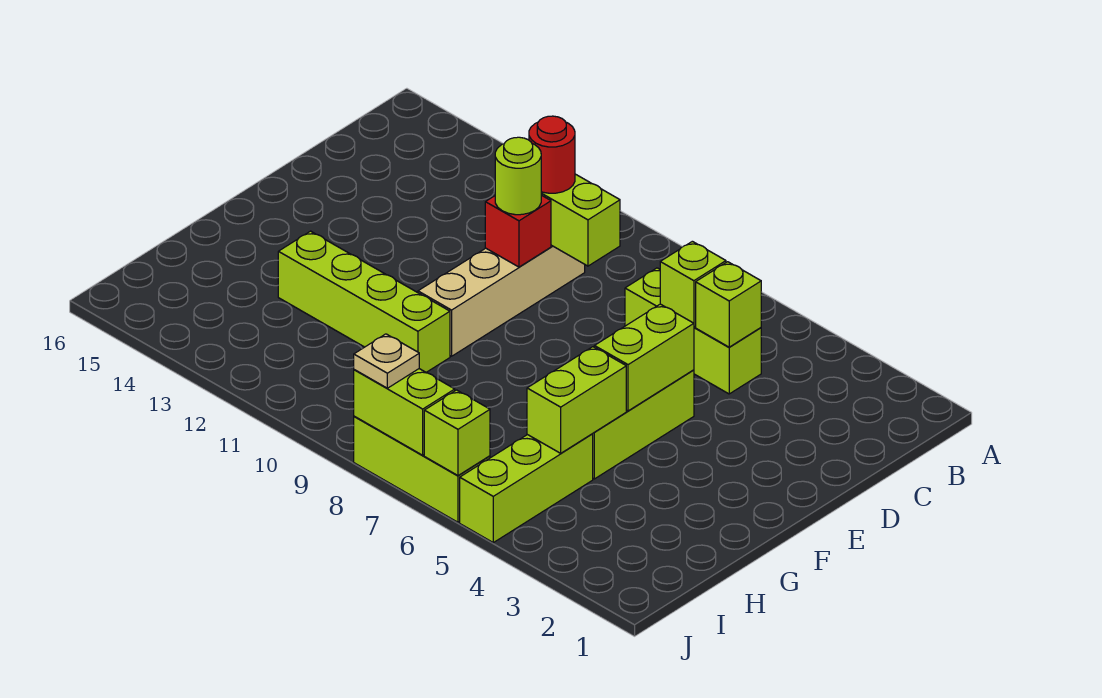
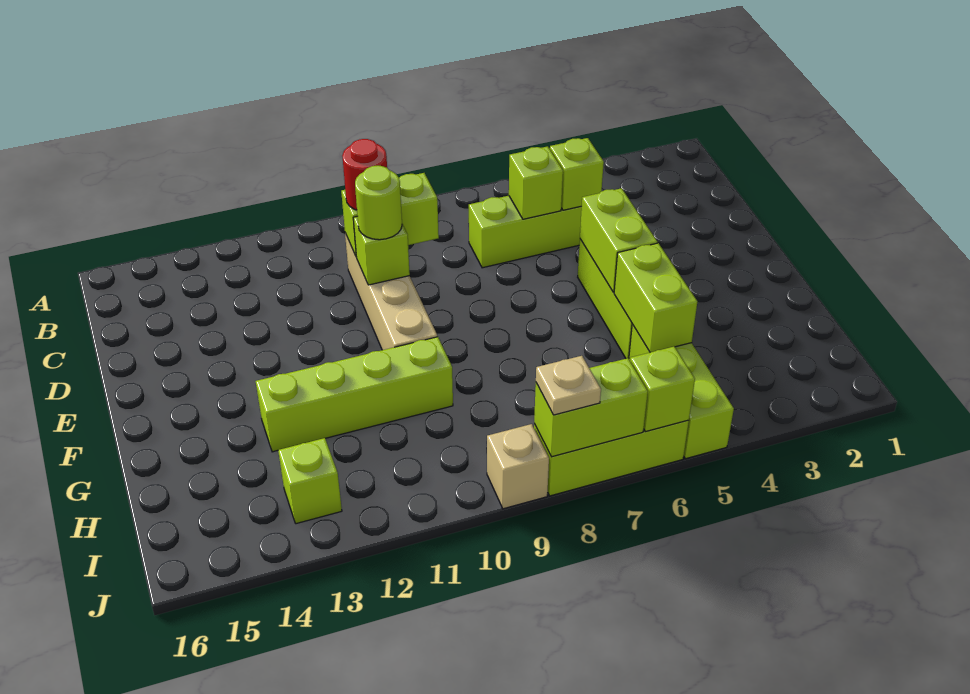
red 1x1 brick [485,195,551,267] -> lime 1x1 brick [353,216,410,285]
none -> lime 1x1 brick [278,438,342,524]
none -> tan 1x1 brick [487,424,549,509]

